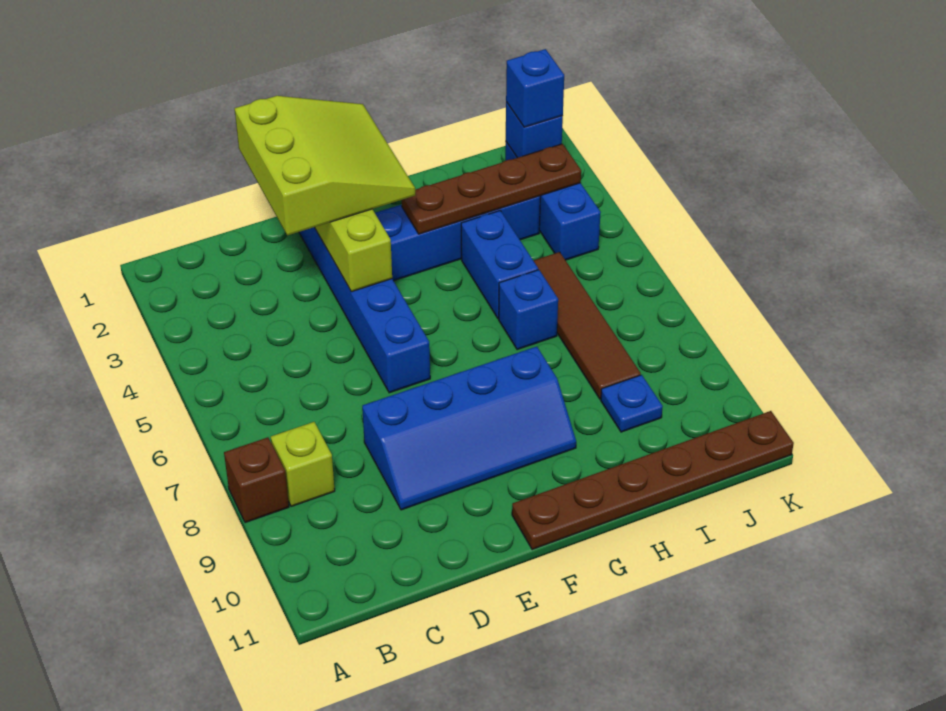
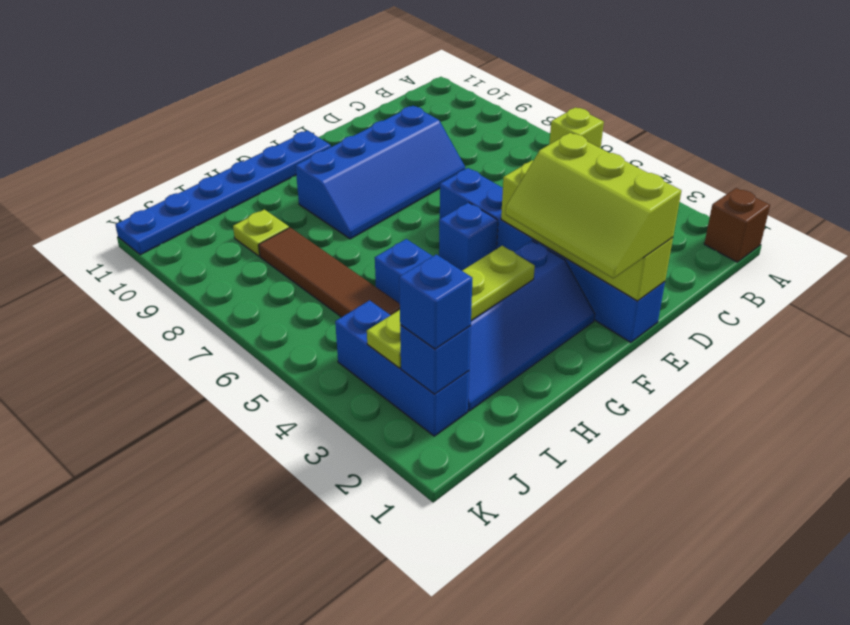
brown 1x1 brick [224,437,289,523] -> brown 1x1 brick moved to [704,188,770,262]
lime 1x1 brick [271,422,335,506] -> lime 1x1 brick moved to [549,107,604,148]
lime 3x3 slope [235,96,416,235] -> lime 2x3 slope [506,133,681,278]
blue 2x4 slope [362,347,576,510] -> blue 2x4 slope turned to [296,106,465,239]
brown 1x6 plate [512,411,794,550] -> blue 1x6 plate [116,131,331,255]
brown 1x4 plate [401,144,581,234] -> lime 1x4 plate [367,246,535,368]
blue 1x1 brick [499,270,558,350] -> blue 1x1 brick moved to [439,202,498,271]
blue 1x1 plate [601,375,663,432] -> lime 1x1 plate [233,209,289,256]

